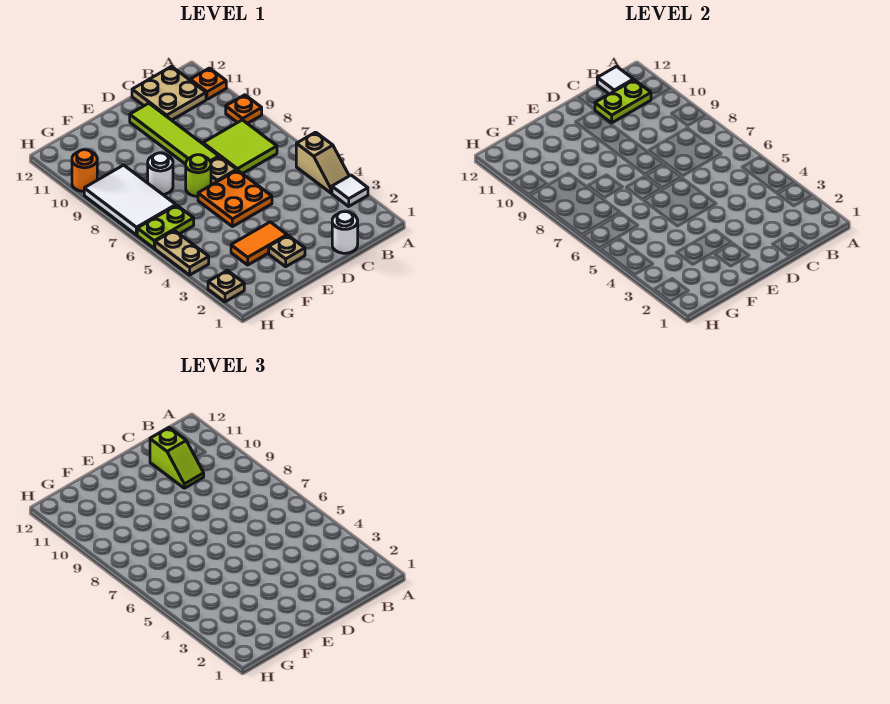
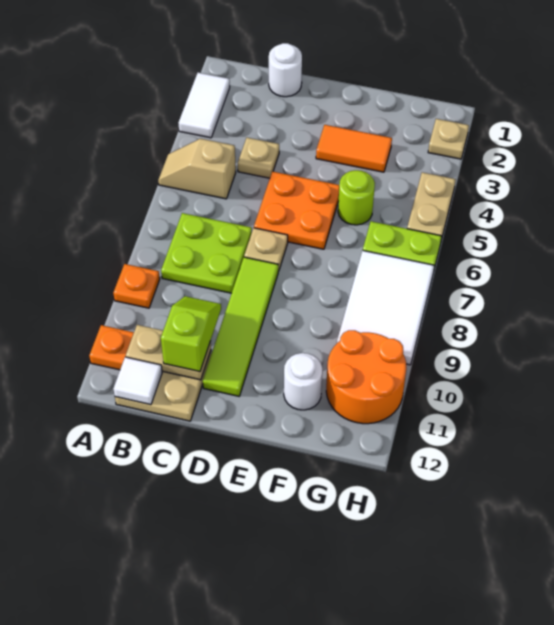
white 1x1 tile [332,175,368,206] -> white 1x2 tile [179,73,230,138]
tan 1x2 slope [296,132,349,193] -> tan 1x2 slope turned to [158,139,236,199]
lime 2x2 tile [203,120,277,174] -> lime 2x2 plate [161,213,252,293]
lime 1x2 plate [595,80,651,123] -> tan 1x2 plate [126,325,211,380]
tan 1x1 plate [269,236,305,267] -> tan 1x1 plate moved to [238,138,279,178]
lime 1x1 round brick [186,155,211,196] -> lime 1x1 round brick moved to [338,170,375,225]
white 1x1 round brick [148,153,173,195] -> white 1x1 round brick moved to [284,353,322,410]
orange 1x1 round brick [72,150,97,191] -> orange 2x2 round brick [326,330,406,424]

